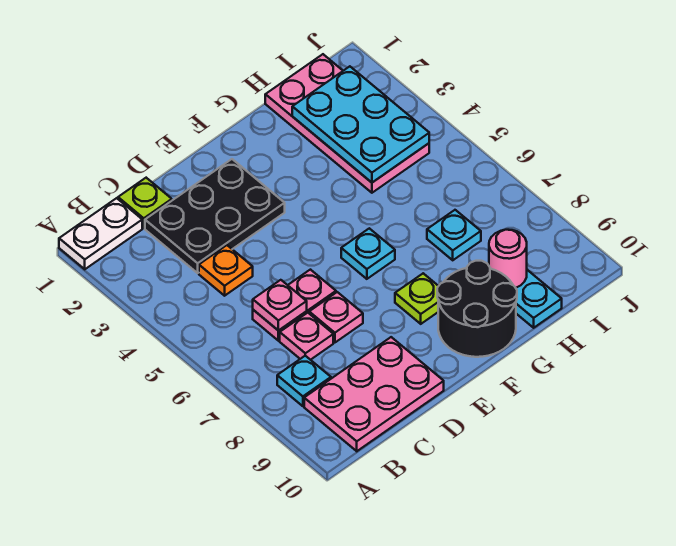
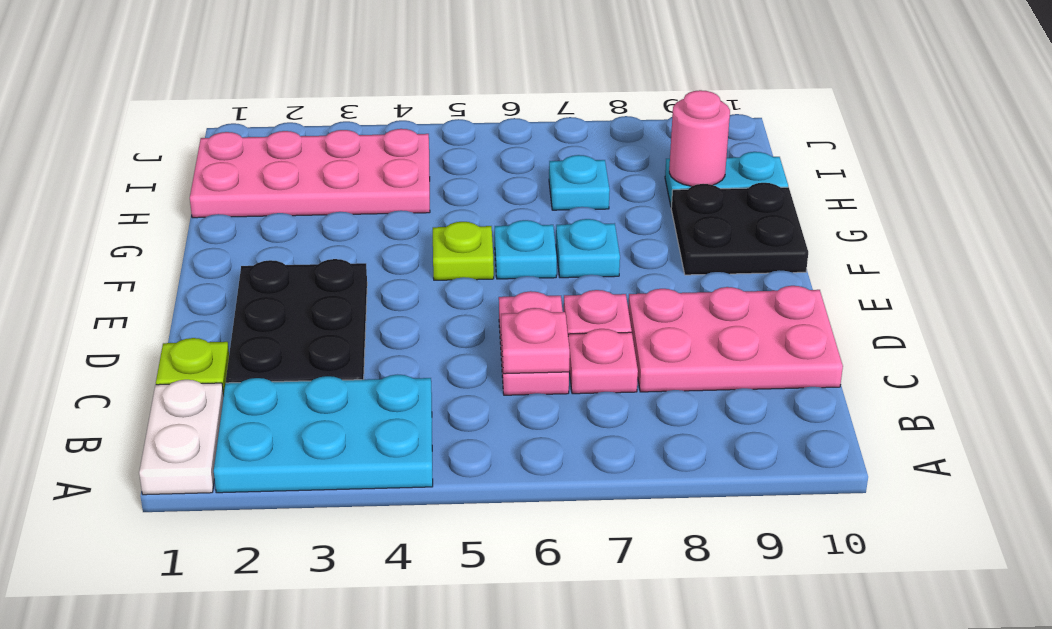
cyan 1x1 plate [277,356,331,406] -> cyan 1x1 plate moved to [556,219,620,278]
pink 2x3 plate [304,337,444,451] -> pink 2x3 plate turned to [628,286,843,392]
orange 1x1 plate [199,245,253,296] -> none
lime 1x1 plate [395,273,438,324] -> lime 1x1 plate moved to [433,222,494,280]
black 2x2 round brick [437,261,517,357] -> black 2x2 plate [671,183,808,275]
cyan 2x3 plate [292,66,429,182] -> cyan 2x3 plate moved to [214,375,433,493]

